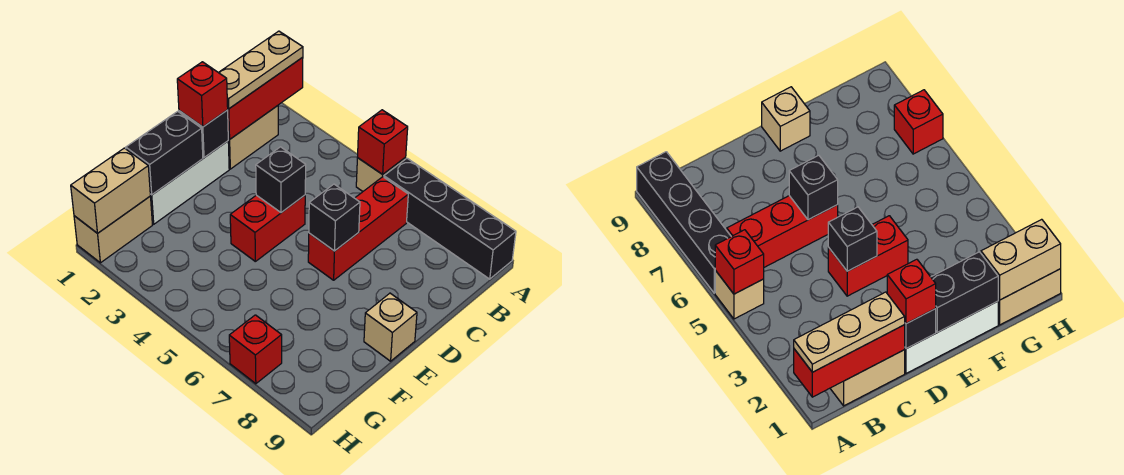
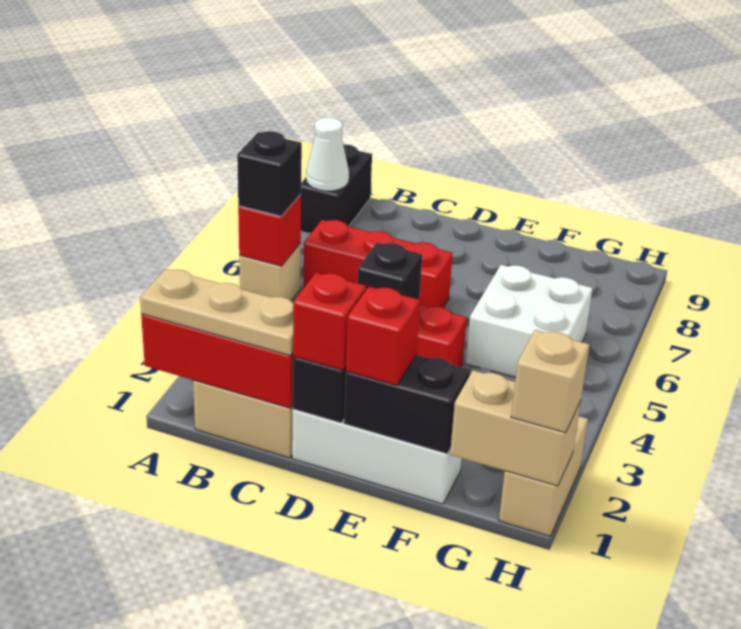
black 1x4 brick [384,158,516,279] -> black 1x2 brick [301,144,372,233]
none -> white 1x1 cone [306,117,349,191]
black 1x1 brick [309,184,360,251] -> black 1x1 brick moved to [237,131,302,216]
tan 1x1 brick [364,293,417,361] -> tan 1x1 brick moved to [511,330,589,433]
none -> white 2x2 brick [466,265,593,377]
tan 1x2 brick [74,196,152,263] -> tan 1x2 brick turned to [499,416,588,536]
red 1x1 brick [229,315,282,384] -> red 1x1 brick moved to [346,286,420,385]

